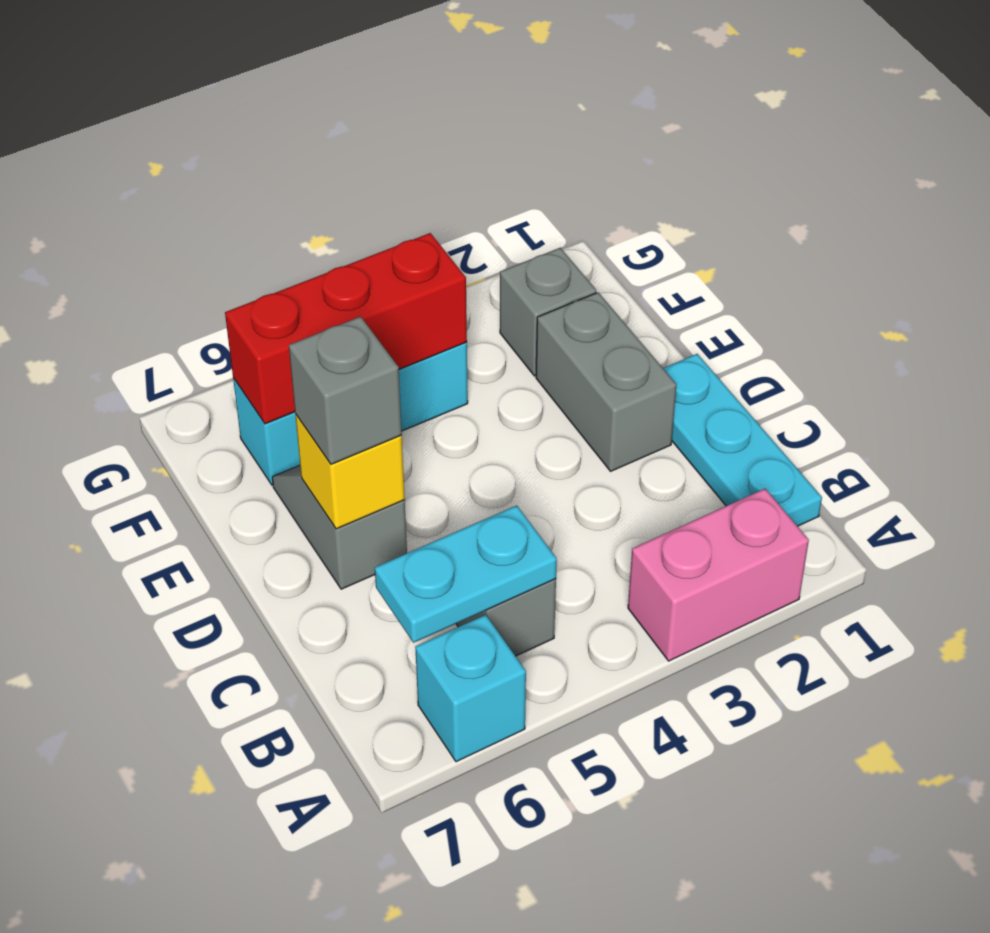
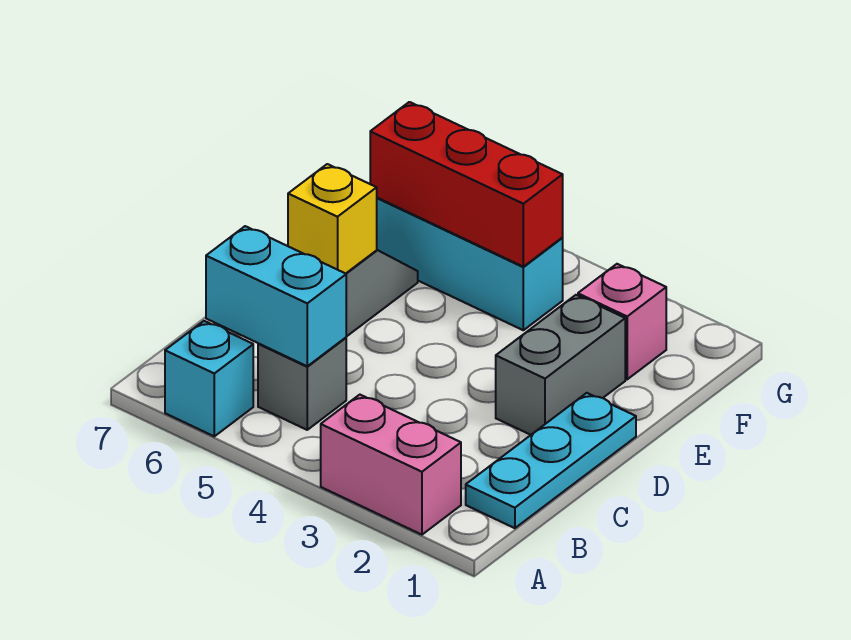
cyan 1x2 plate [375,505,557,643] -> cyan 1x2 brick [206,226,346,366]
grey 1x1 brick [289,316,402,464] -> none
grey 1x1 brick [500,248,596,376] -> pink 1x1 brick [578,264,666,379]

